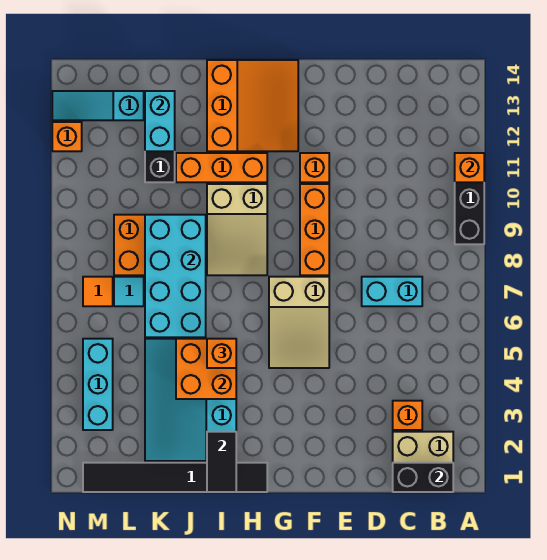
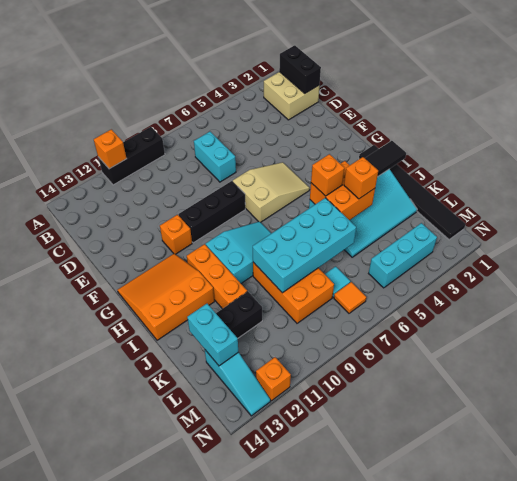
orange 1x1 brick [393,401,422,430] -> orange 1x1 brick moved to [344,157,378,199]
orange 1x3 brick [300,184,329,275] -> black 1x3 brick [179,181,245,243]
tan 2x3 slope [207,184,267,275] -> cyan 2x3 slope [206,221,271,283]
cyan 1x2 brick [145,91,175,151] -> cyan 1x2 brick turned to [187,304,238,366]

